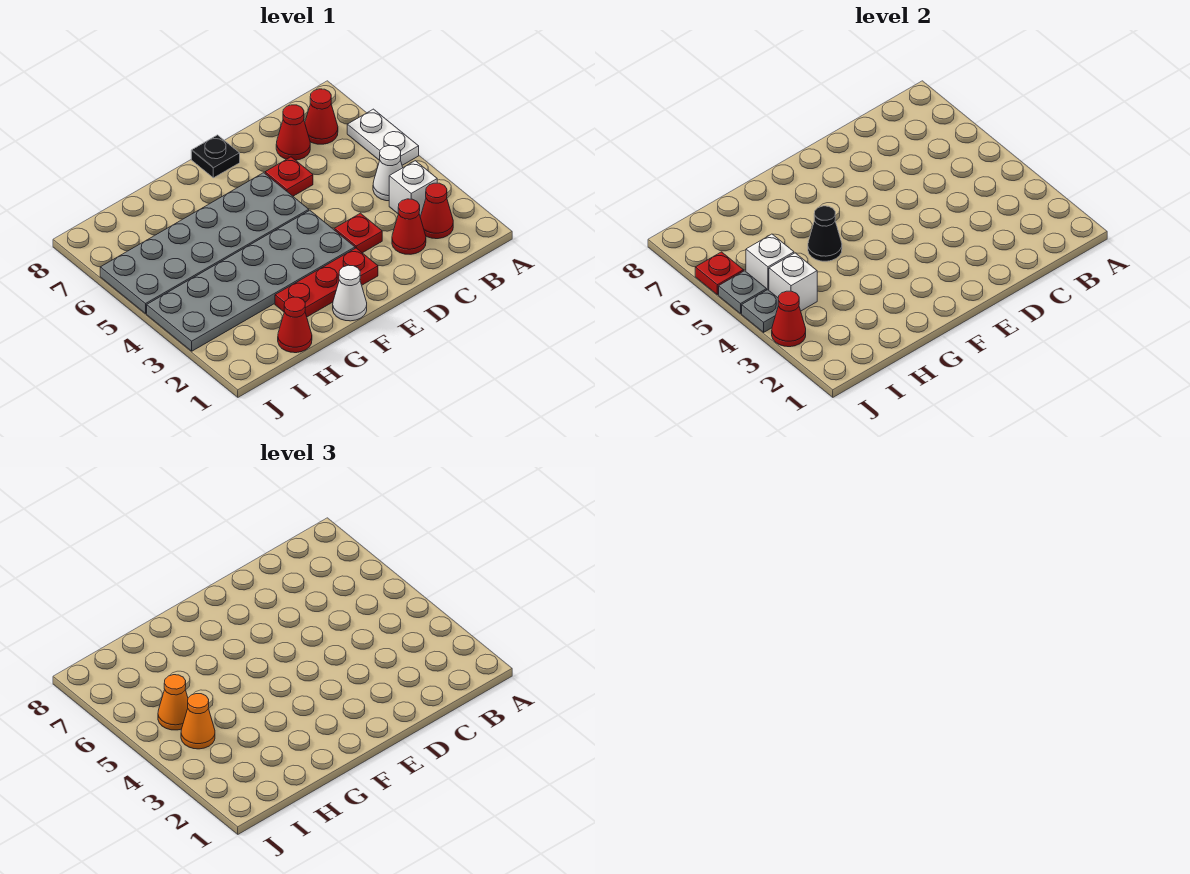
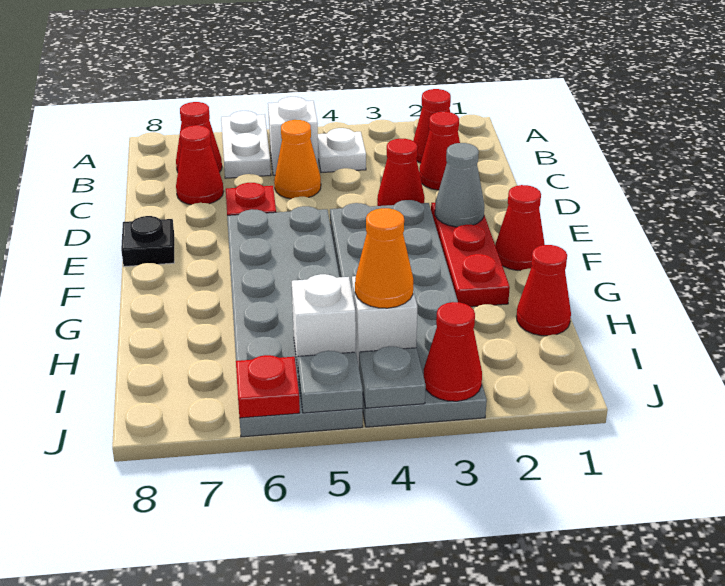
white 1x2 plate [347,109,419,165] -> white 1x2 plate turned to [221,111,271,178]
white 1x1 brick [389,161,437,217] -> white 1x1 brick moved to [268,97,319,175]
white 1x1 cone [373,146,403,201] -> white 1x1 plate [318,128,366,173]
red 1x1 plate [334,213,382,253] -> red 1x1 cone [377,139,425,206]
none -> grey 1x1 cone [435,143,484,227]
white 1x1 cone [333,265,367,321] -> red 1x1 cone [495,185,545,271]
black 1x1 cone [808,206,842,261] -> none
orange 1x1 cone [158,675,188,730] -> orange 1x1 cone moved to [274,120,321,199]

